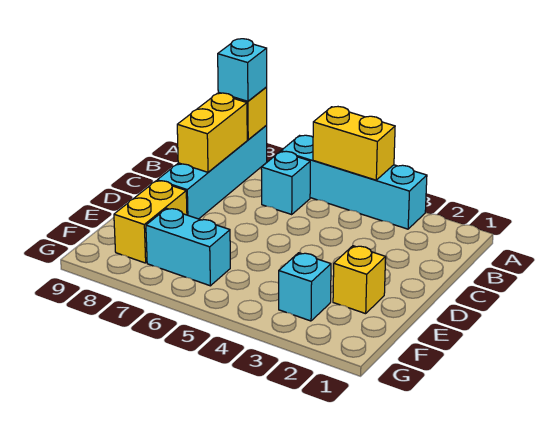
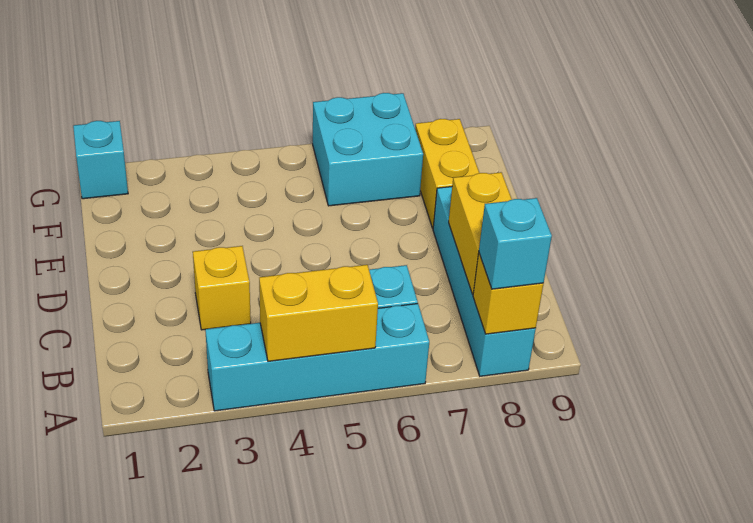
yellow 1x1 brick [333,246,386,314] -> yellow 1x1 brick moved to [193,246,251,330]
cyan 1x1 brick [279,253,331,321] -> cyan 1x1 brick moved to [73,121,128,199]
cyan 1x2 brick [146,208,230,286] -> cyan 2x2 brick [313,93,423,206]

